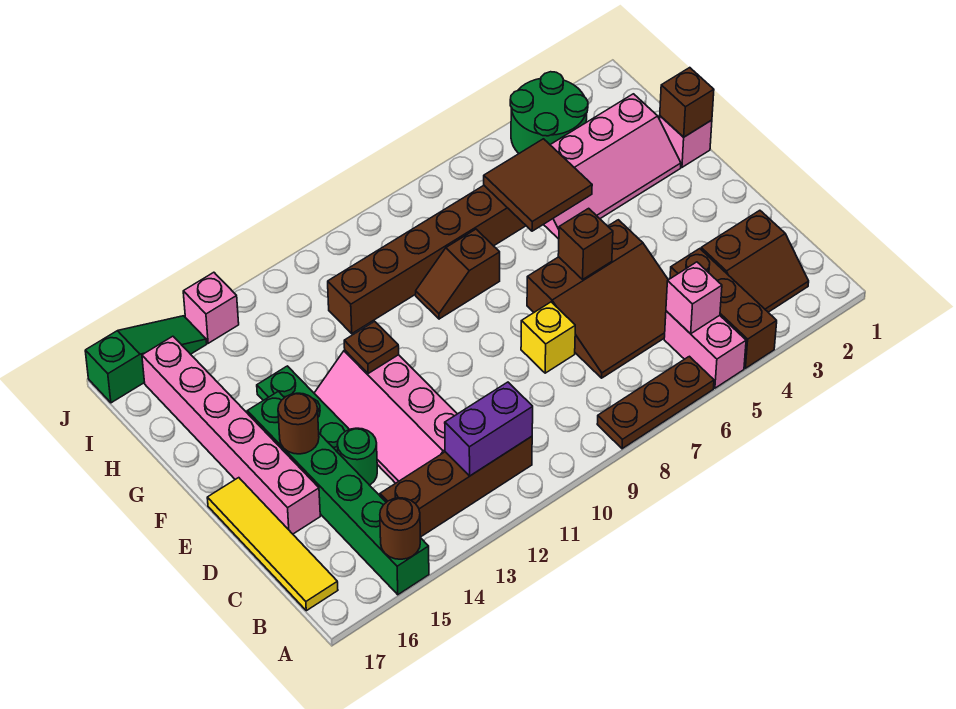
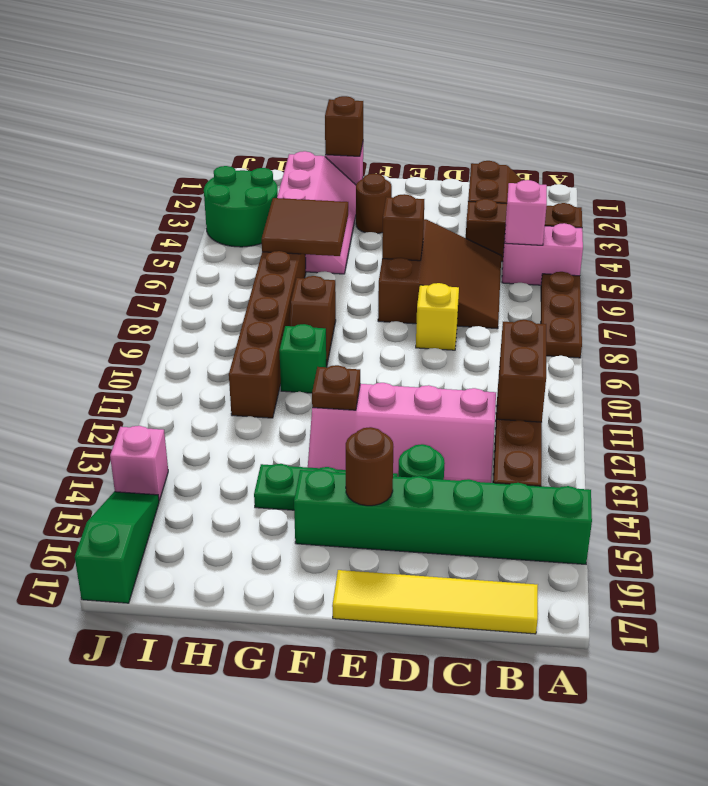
brown 1x1 round brick [380,498,420,559] -> brown 1x1 round brick moved to [356,174,392,234]
purple 1x2 brick [445,382,533,476] -> brown 1x2 brick [497,320,546,422]
pink 1x6 brick [142,336,320,534] -> none
none -> green 1x1 brick [279,324,326,393]

